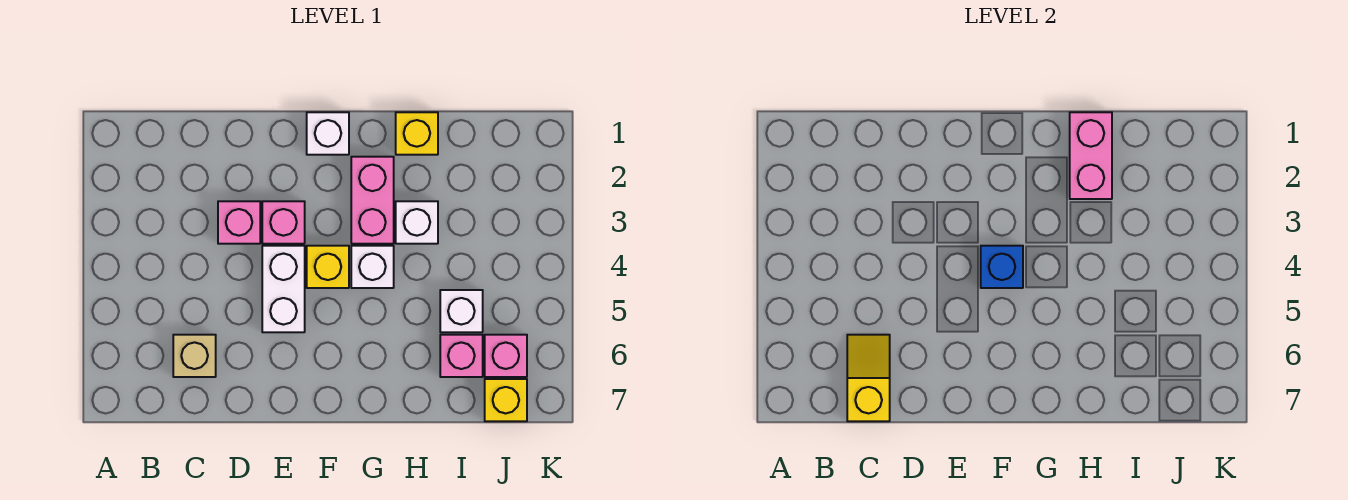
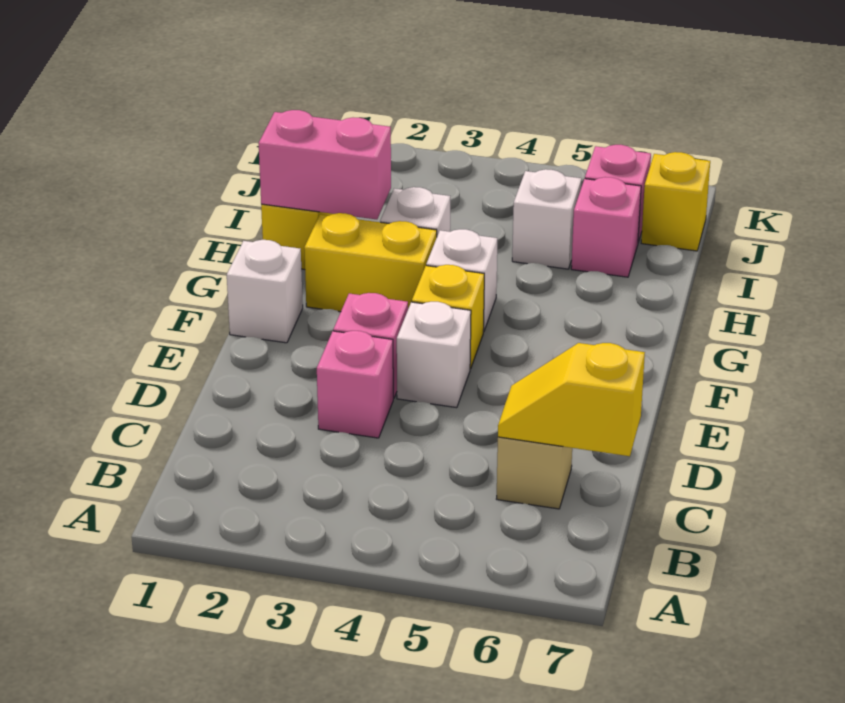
white 1x2 brick [262,246,305,332] -> white 1x1 brick [397,302,471,408]
blue 1x1 brick [981,246,1023,288] -> none
pink 1x2 brick [351,157,394,244] -> yellow 1x2 brick [304,213,437,312]

